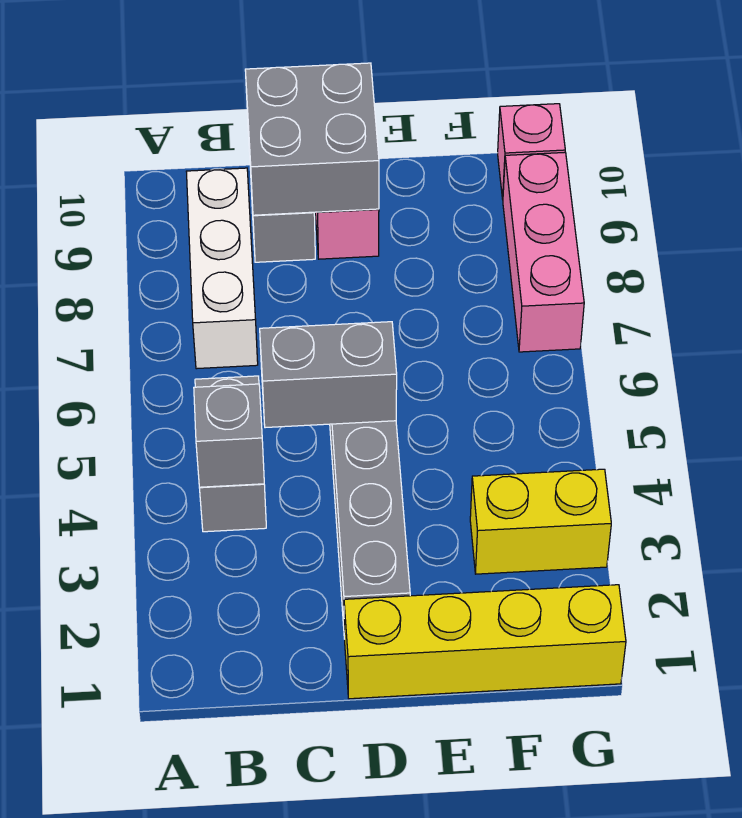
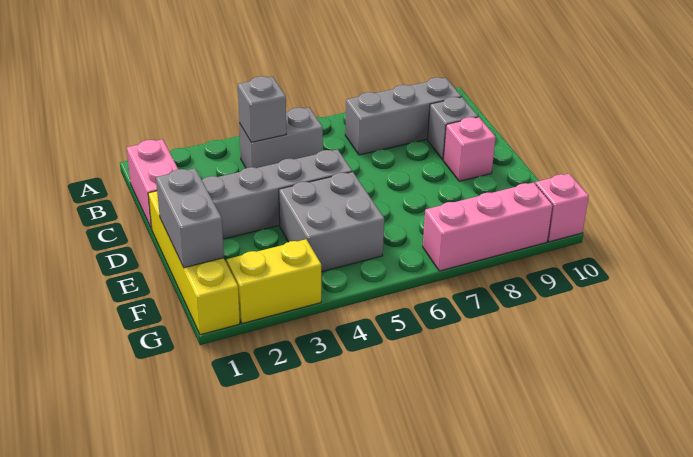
none -> pink 1x2 brick [127,139,178,229]
white 1x3 brick [186,168,258,369] -> grey 1x3 brick [345,78,461,155]
grey 1x2 brick [260,322,397,428] -> grey 1x2 brick moved to [156,168,224,268]
grey 2x2 brick [245,63,379,215] -> grey 2x2 brick moved to [279,172,384,272]
yellow 1x2 brick [470,469,611,574] -> yellow 1x2 brick turned to [227,239,321,324]

